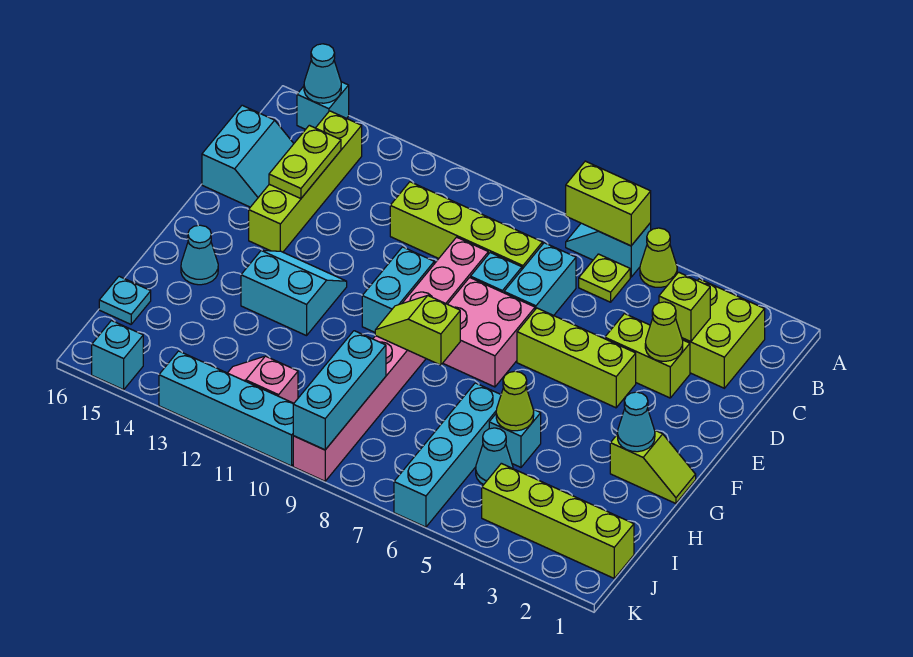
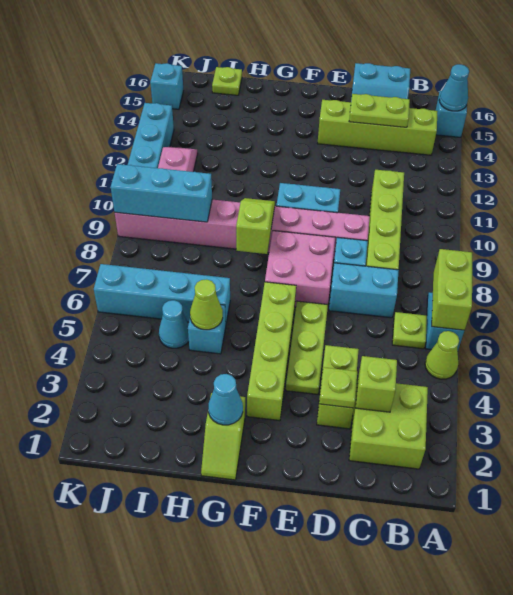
lime 1x1 cone [645,302,683,361] -> lime 1x1 plate [319,367,357,408]
lime 1x3 brick [517,308,636,408] -> lime 1x3 plate [286,301,328,394]
cyan 2x2 slope [241,250,347,336] -> none
cyan 1x1 cone [181,225,218,285] -> none
cyan 1x1 plate [99,276,151,324] -> lime 1x1 plate [212,67,242,95]
lime 1x4 brick [482,463,634,578] -> lime 1x4 brick moved to [247,282,296,421]

